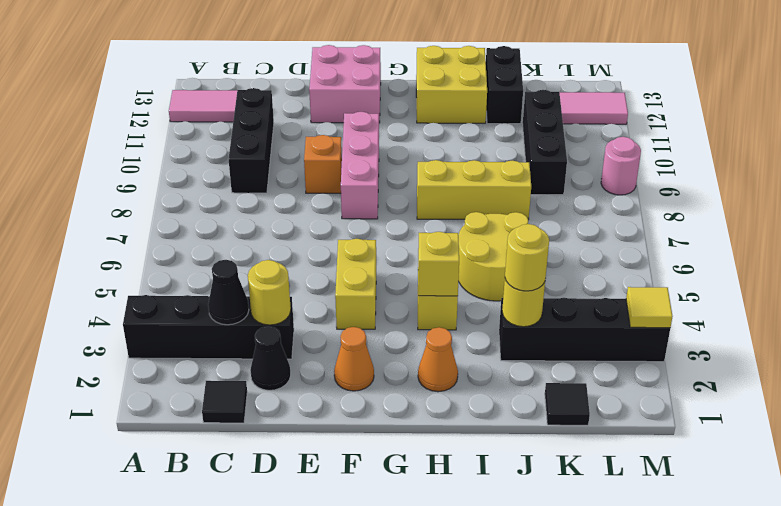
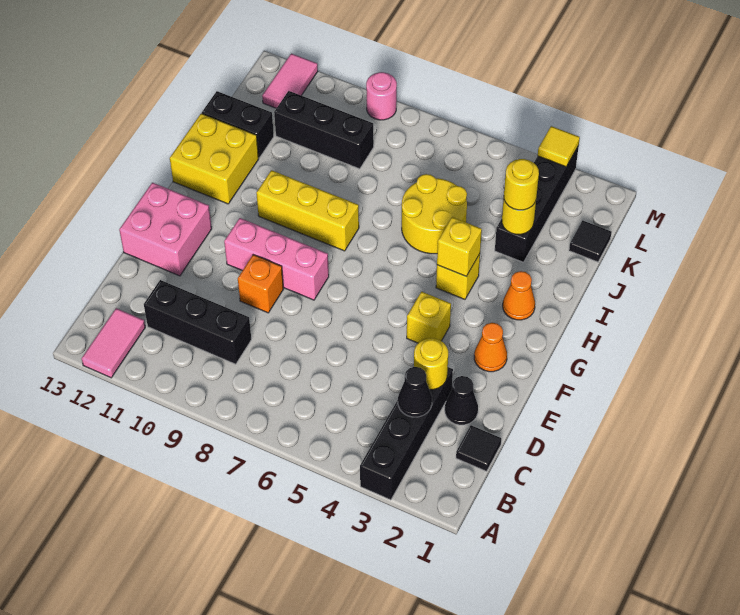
yellow 1x2 brick [335,239,376,329] -> yellow 1x1 brick [407,292,451,343]
yellow 1x3 brick [417,160,531,220] -> yellow 1x3 brick turned to [256,170,359,251]

